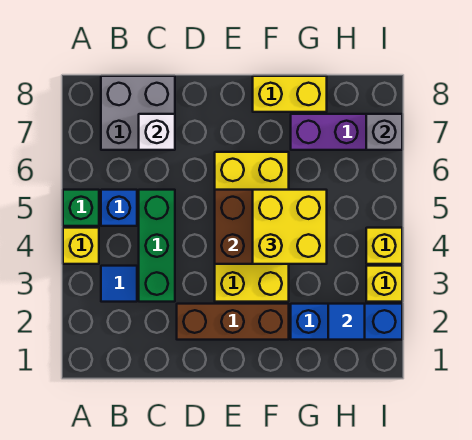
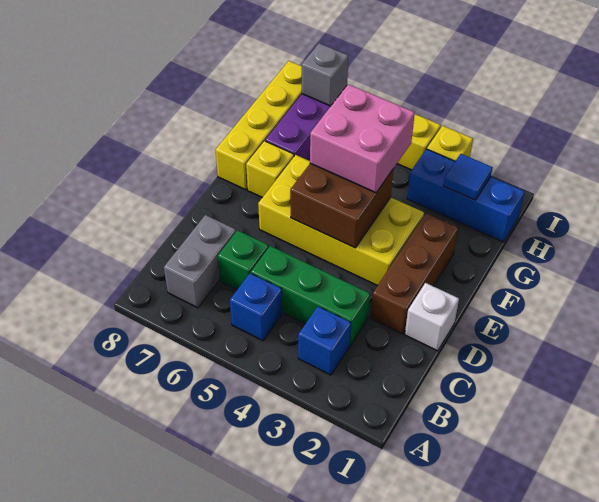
yellow 1x1 brick [63,228,99,264] -> yellow 1x1 brick moved to [246,141,294,198]
green 1x1 brick [63,190,99,226] -> green 1x1 brick moved to [218,230,269,290]
blue 1x1 tile [101,266,137,302] -> blue 1x1 brick [298,307,351,375]
grey 2x2 brick [101,76,175,150] -> grey 1x2 brick [164,215,236,308]
white 1x1 brick [139,114,175,150] -> white 1x1 brick moved to [405,283,459,351]
yellow 2x2 brick [253,190,327,264] -> pink 2x2 brick [310,84,415,193]
yellow 1x2 brick [253,76,327,112] -> yellow 1x4 brick [215,61,302,190]
blue 1x3 brick [291,304,402,340] -> blue 1x3 brick turned to [407,149,525,242]

